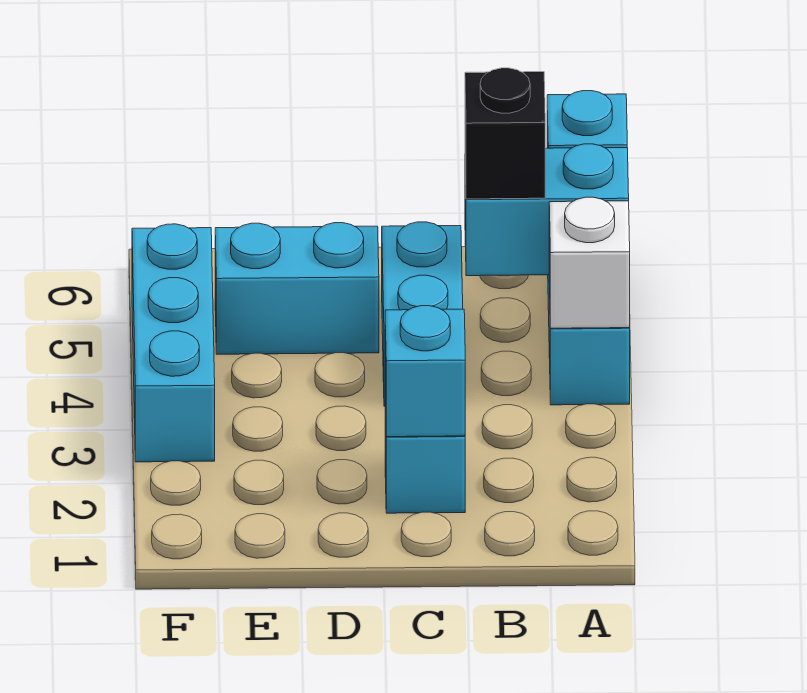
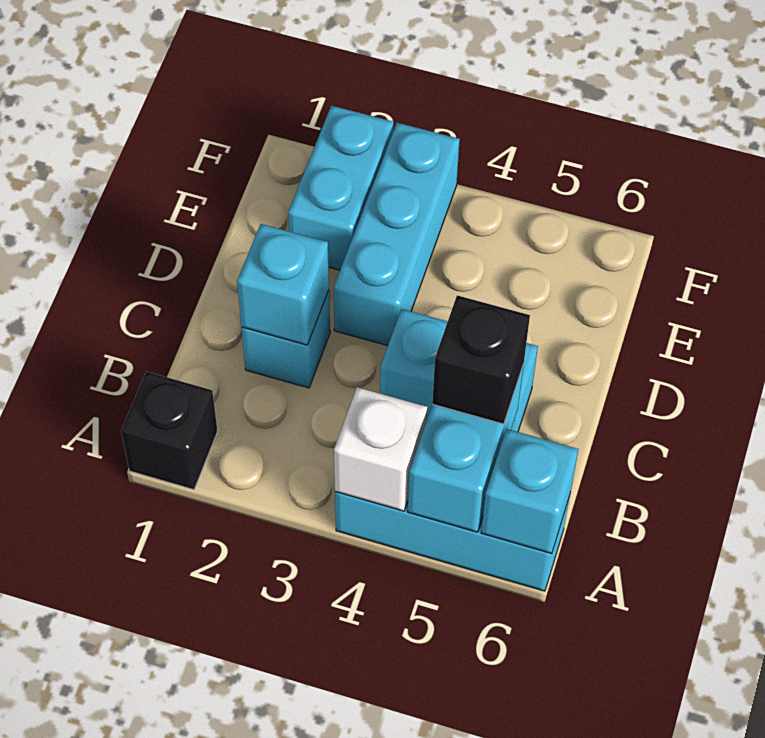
none -> black 1x1 brick [121,372,217,490]
cyan 1x2 brick [215,223,379,354] -> cyan 1x2 brick moved to [288,106,394,270]
cyan 1x3 brick [132,224,215,462] -> cyan 1x3 brick turned to [334,123,460,346]

